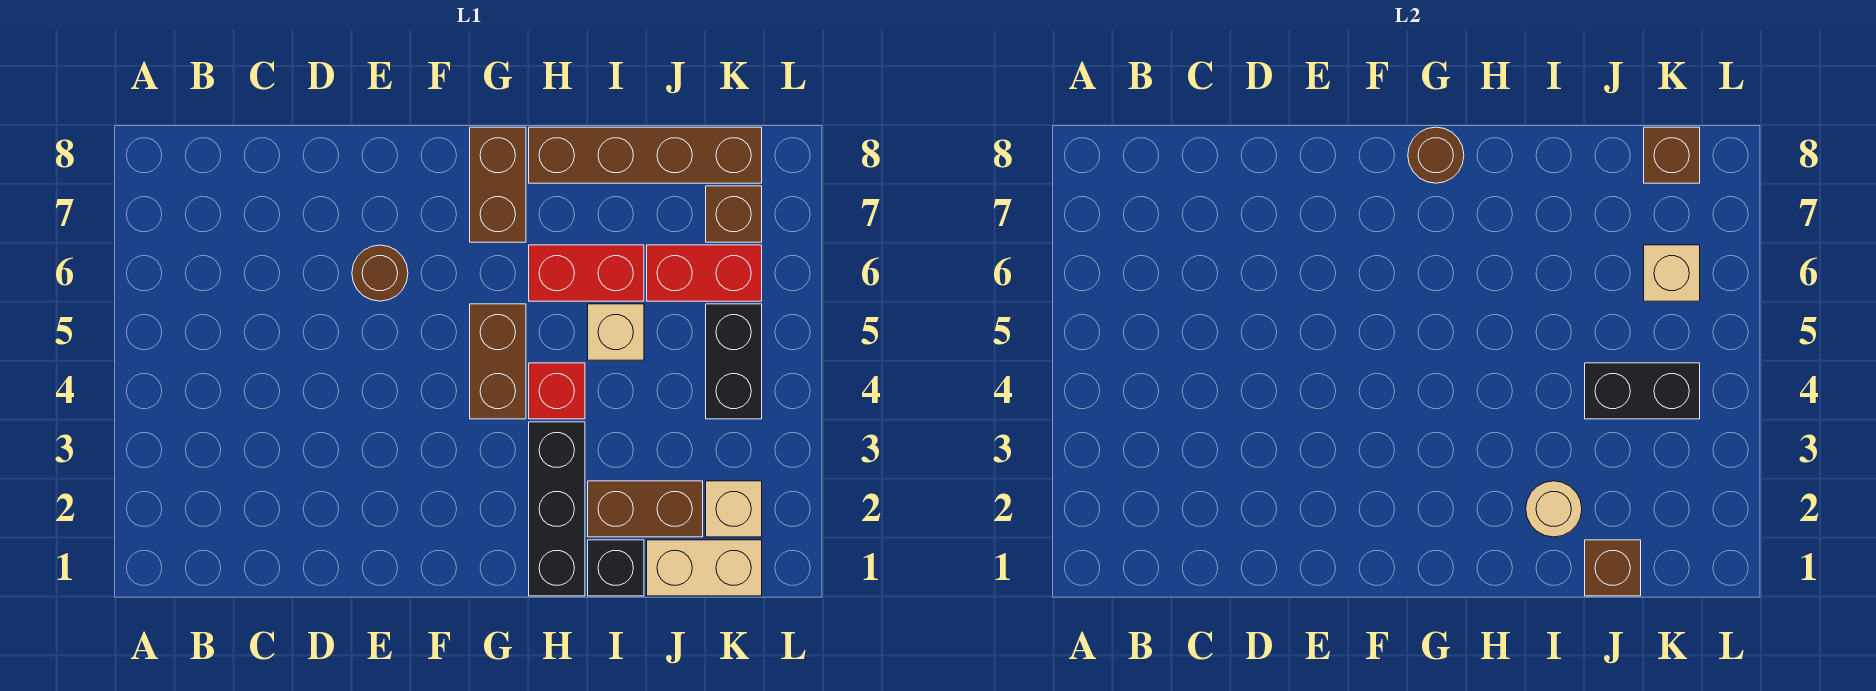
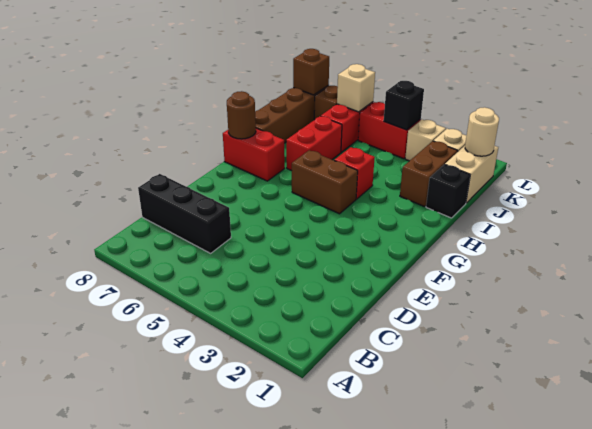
brown 1x1 round brick [352,245,408,301] -> none
brown 1x2 brick [470,127,526,242] -> red 1x2 brick [223,128,285,181]
black 1x3 brick [529,422,585,596] -> black 1x3 brick moved to [138,174,231,253]
tan 1x1 round brick [1526,481,1582,537] -> tan 1x1 round brick moved to [465,107,499,156]
tan 1x1 brick [588,304,644,360] -> tan 1x1 brick moved to [405,120,446,161]
brown 1x1 brick [1585,540,1641,596] -> none
black 1x2 brick [1585,363,1700,419] -> black 1x1 brick [384,81,424,130]
black 1x2 brick [706,304,762,419] -> red 1x2 brick [358,102,421,159]

